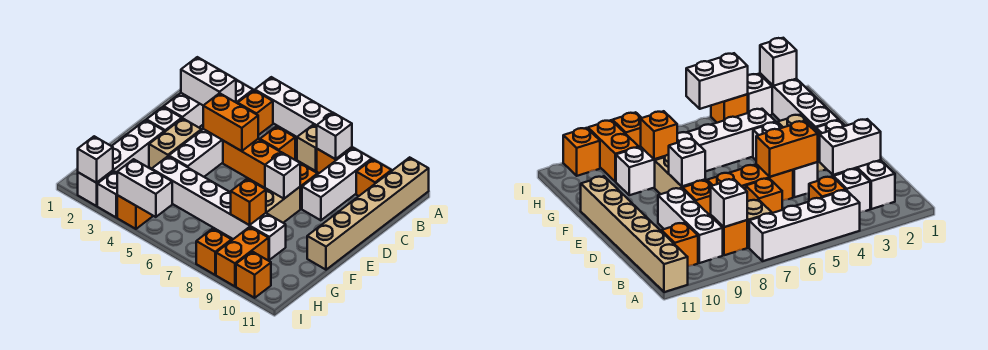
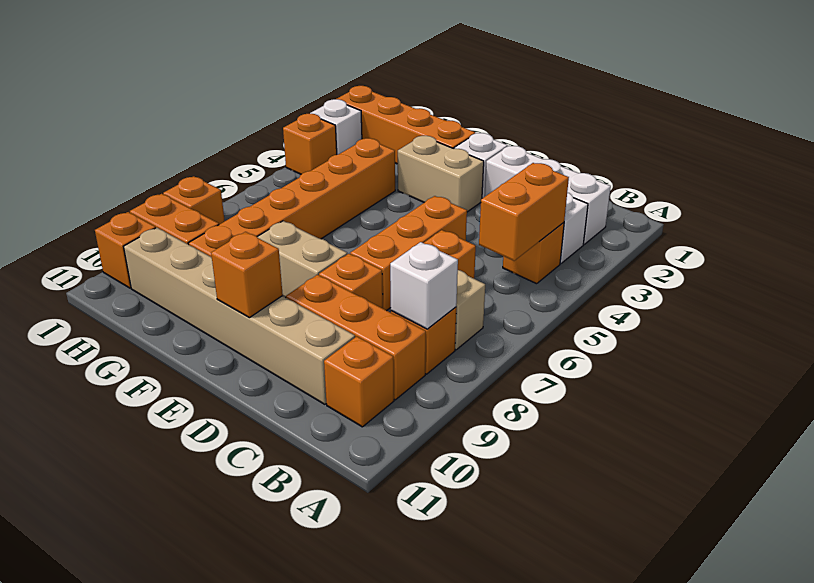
white 1x4 brick [255,77,333,137] -> none
tan 1x6 brick [307,157,429,270] -> tan 1x6 brick moved to [124,228,355,404]
white 1x3 brick [302,148,372,220] -> orange 1x3 brick [286,275,426,400]
white 1x2 brick [181,57,236,106] -> none
white 1x3 brick [169,129,223,177] -> none
orange 1x2 brick [203,93,258,151] -> orange 1x2 brick moved to [479,163,569,261]
white 1x1 brick [265,152,300,199] -> none
white 1x4 brick [78,120,164,206] -> orange 1x4 brick [337,86,475,164]
white 1x6 brick [152,156,286,260] -> orange 1x6 brick [189,138,395,257]
orange 1x1 brick [231,179,266,225] -> orange 1x1 brick moved to [211,232,283,318]
white 1x1 brick [78,136,113,183] -> none
white 1x2 brick [117,159,172,217] -> none

